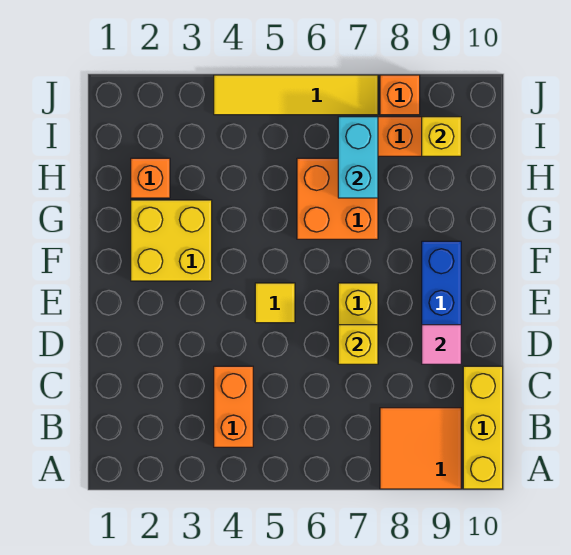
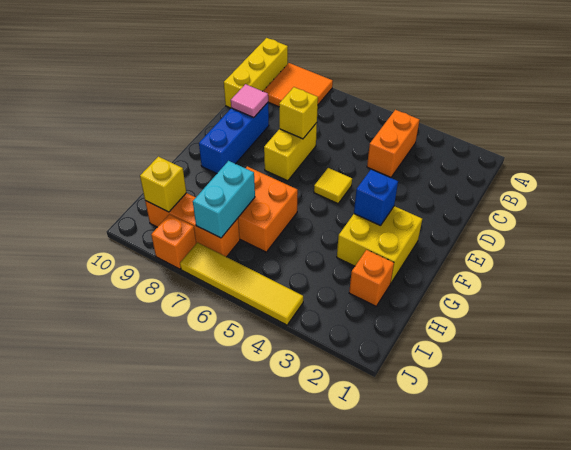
none -> blue 1x1 brick [354,170,398,226]

